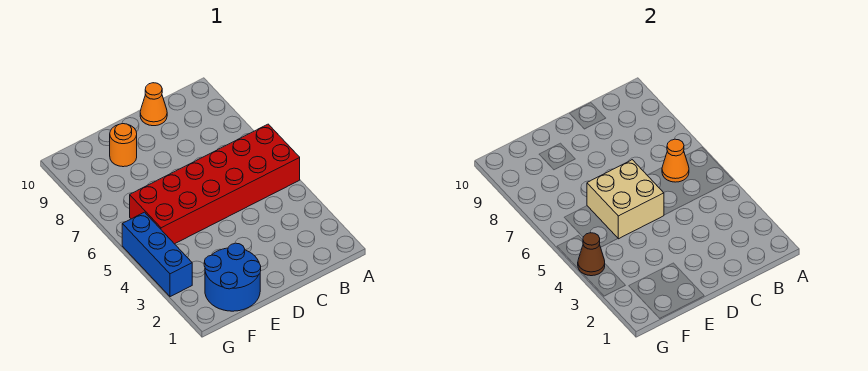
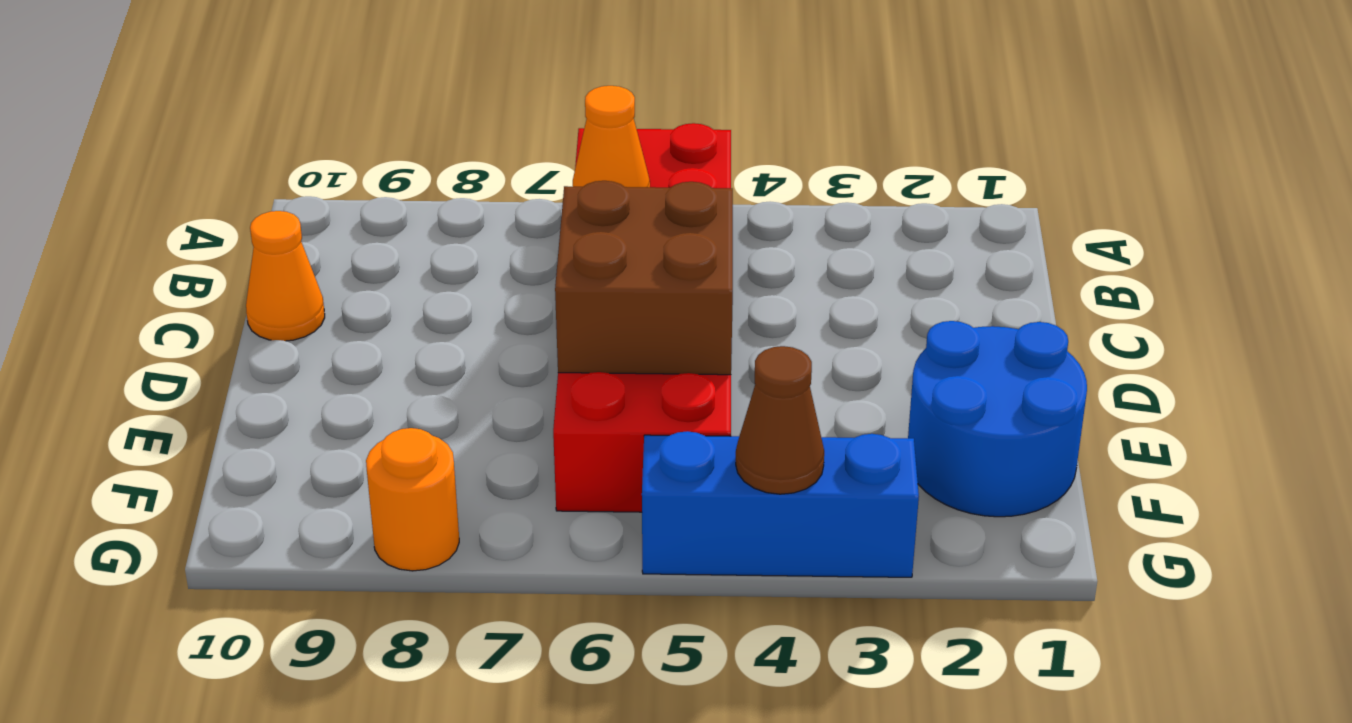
tan 2x2 brick [587,160,664,239] -> brown 2x2 brick [555,181,733,375]
orange 1x1 round brick [110,124,137,167] -> orange 1x1 round brick moved to [366,428,459,571]

